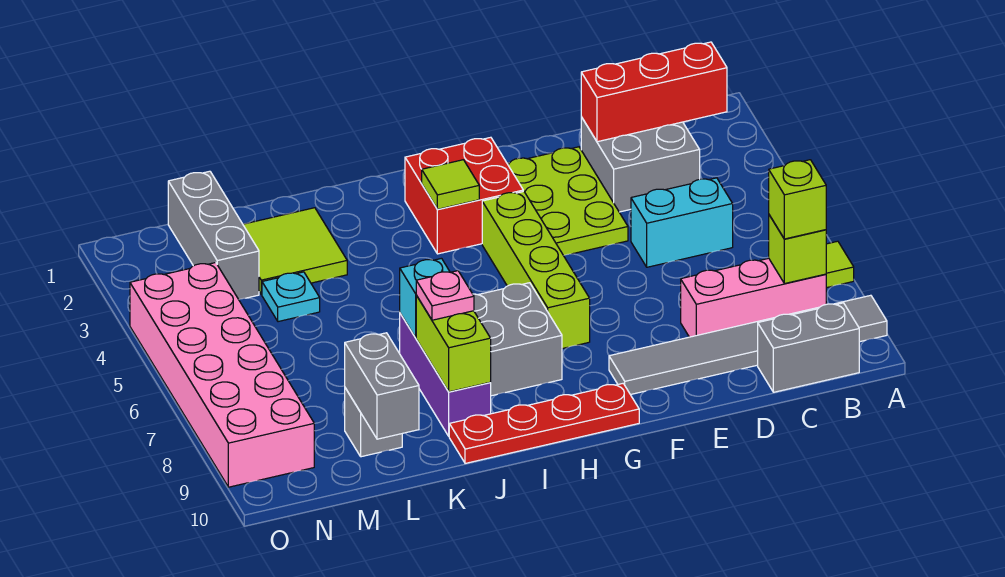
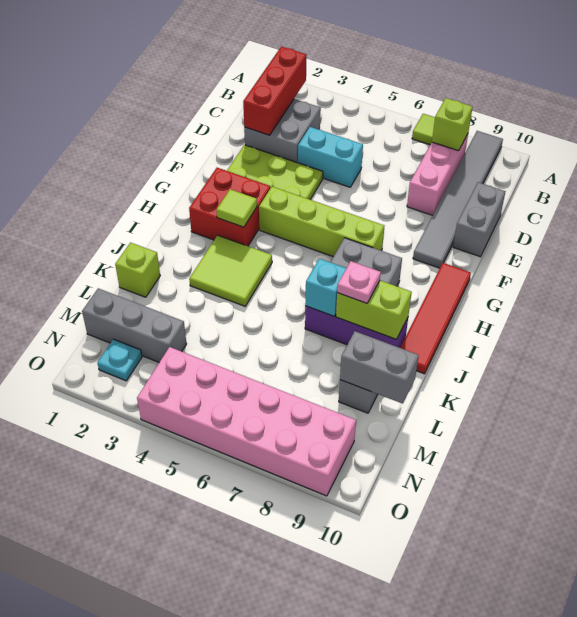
lime 1x1 brick [769,160,826,239] -> lime 1x1 brick moved to [115,243,160,297]
grey 1x2 brick [758,303,859,392] -> grey 1x2 brick moved to [453,182,506,257]
cyan 1x2 brick [631,178,733,267] -> cyan 1x2 brick turned to [298,127,363,187]
red 1x4 plate [449,384,639,463] -> red 1x4 tile [400,263,471,374]
lime 2x2 tile [243,208,347,295] -> lime 2x2 tile moved to [189,235,272,306]
cyan 1x1 plate [262,272,320,322] -> cyan 1x1 plate moved to [97,339,142,381]

